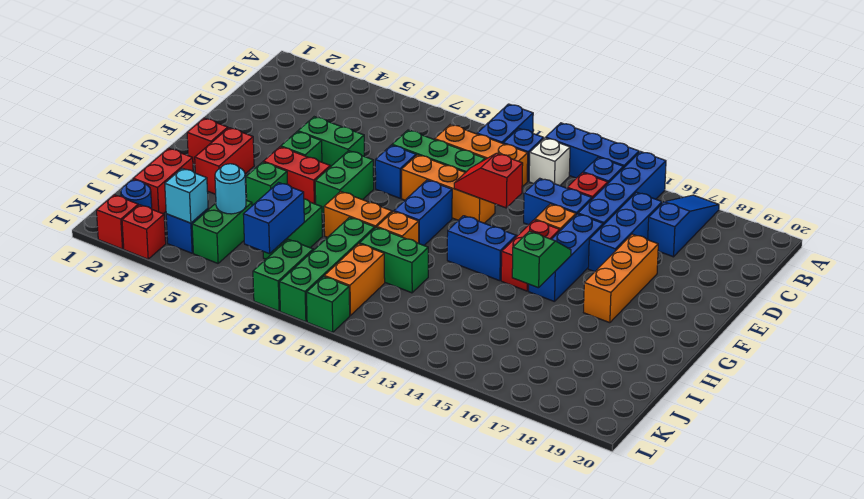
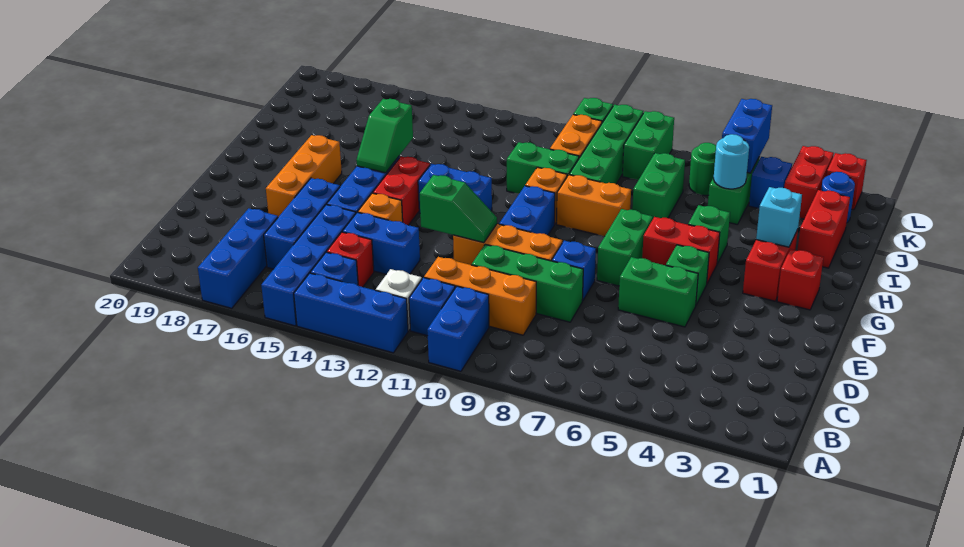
blue 1x3 slope [648,195,719,257] -> blue 1x3 brick [198,208,278,308]
red 1x2 slope [454,153,523,208] -> green 1x2 slope [420,175,497,243]
blue 1x2 brick [243,183,304,254] -> blue 1x2 brick moved to [722,99,772,173]
cyan 1x1 brick [165,168,208,223] -> cyan 1x1 brick moved to [756,187,802,247]
none -> green 1x1 round brick [689,143,716,195]
red 1x1 brick [122,205,166,259] -> red 1x2 brick [784,146,834,219]

